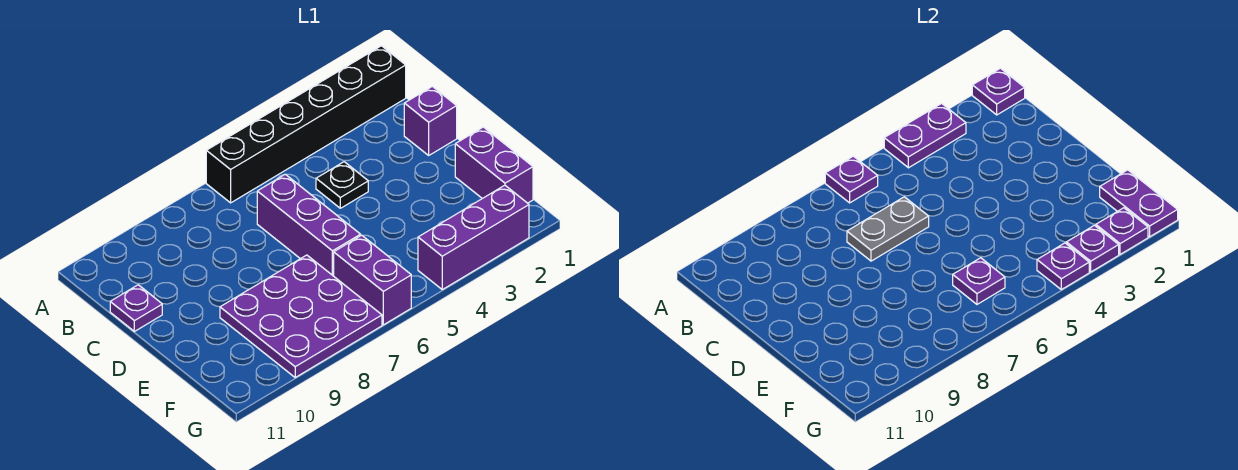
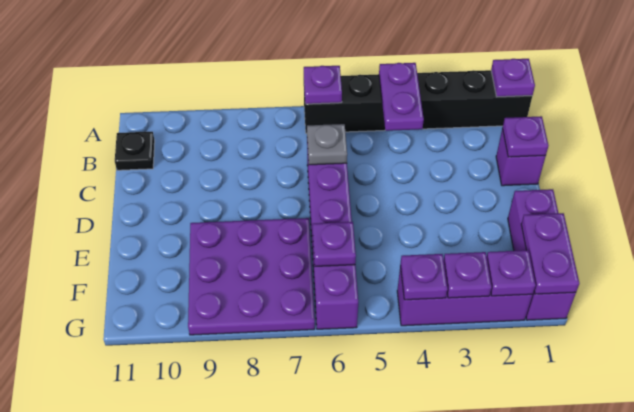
purple 1x2 plate [884,103,966,168] -> purple 1x2 plate turned to [379,63,424,131]
black 1x1 plate [316,162,368,208] -> black 1x1 plate moved to [115,132,155,170]
grey 1x2 plate [847,197,929,261] -> grey 1x1 plate [307,124,347,165]
purple 1x1 plate [110,285,162,331] -> purple 1x1 plate moved to [502,116,548,157]
purple 1x2 brick [455,127,533,203] -> purple 1x3 brick [508,189,576,320]

